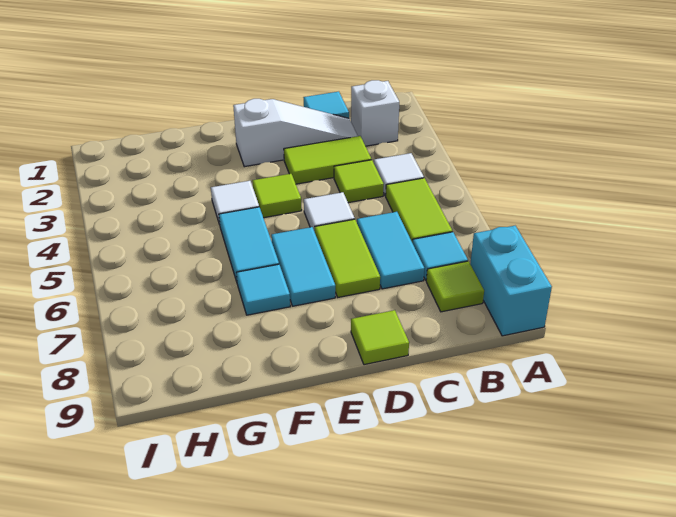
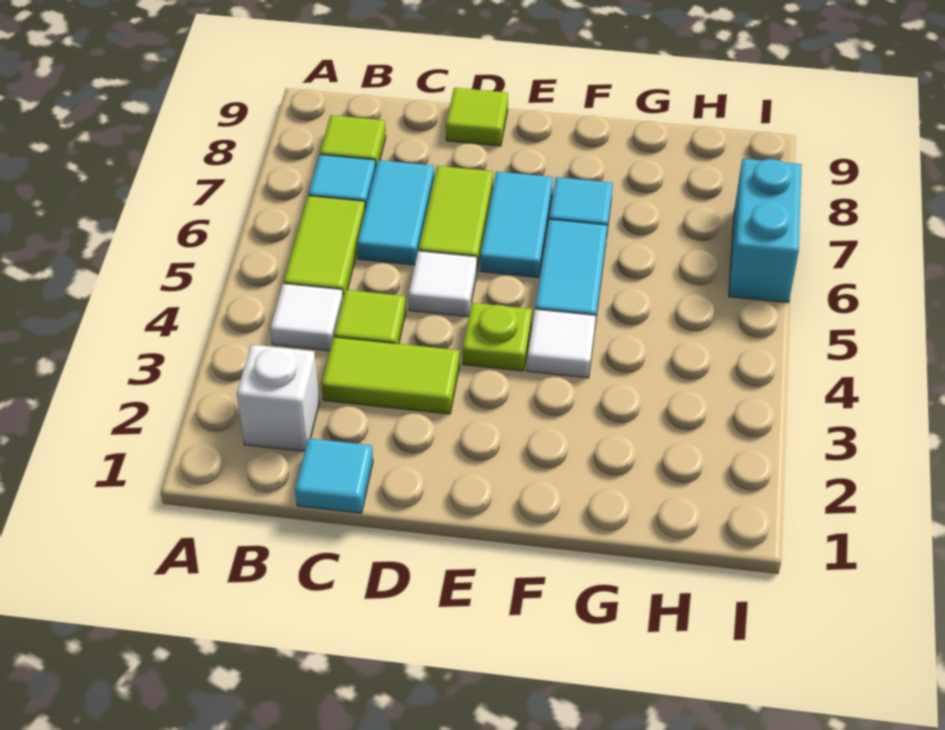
cyan 1x2 brick [470,226,552,336] -> cyan 1x2 brick moved to [729,159,802,302]
white 1x3 slope [233,99,358,167] -> none
lime 1x1 tile [252,174,302,218] -> lime 1x1 plate [463,303,532,371]

